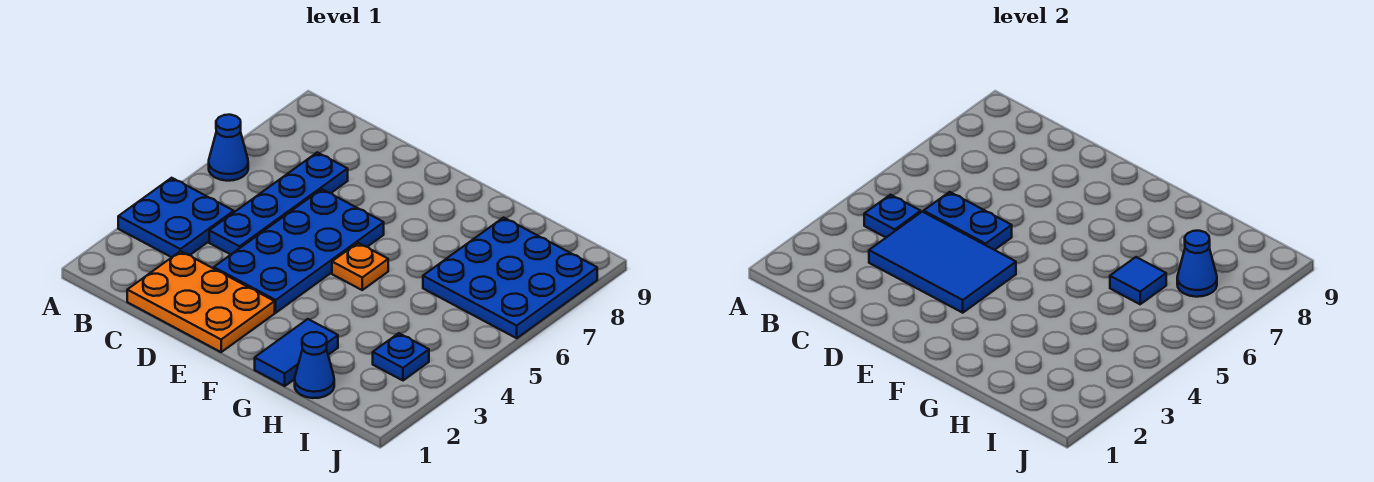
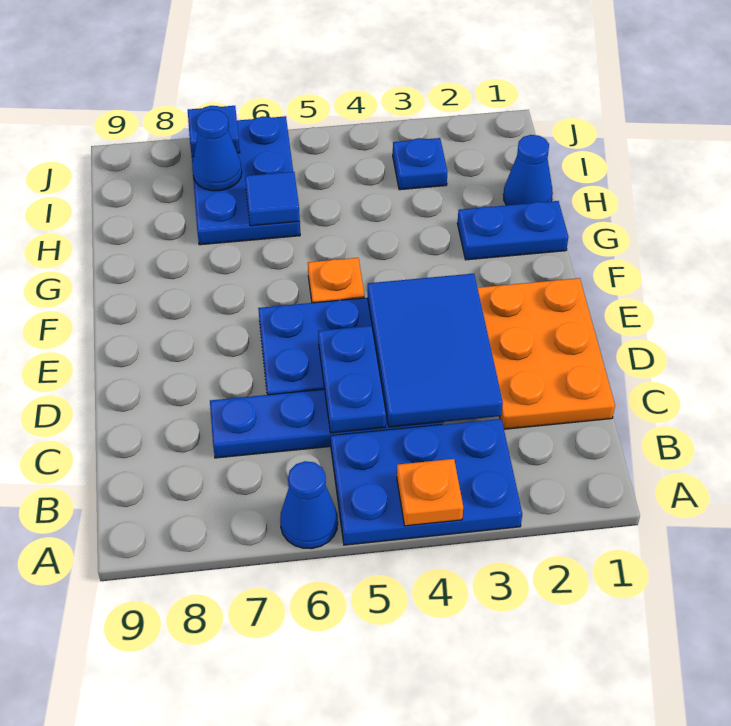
blue 2x2 plate [118,178,234,257] -> blue 2x3 plate [331,419,522,545]
none -> orange 1x1 plate [397,459,463,526]
blue 1x1 plate [864,195,921,237] -> blue 1x1 plate moved to [188,106,240,157]
blue 1x2 tile [255,319,338,386] -> blue 1x2 plate [458,201,568,260]
blue 3x3 plate [423,218,597,338] -> blue 2x3 plate [192,116,300,245]

